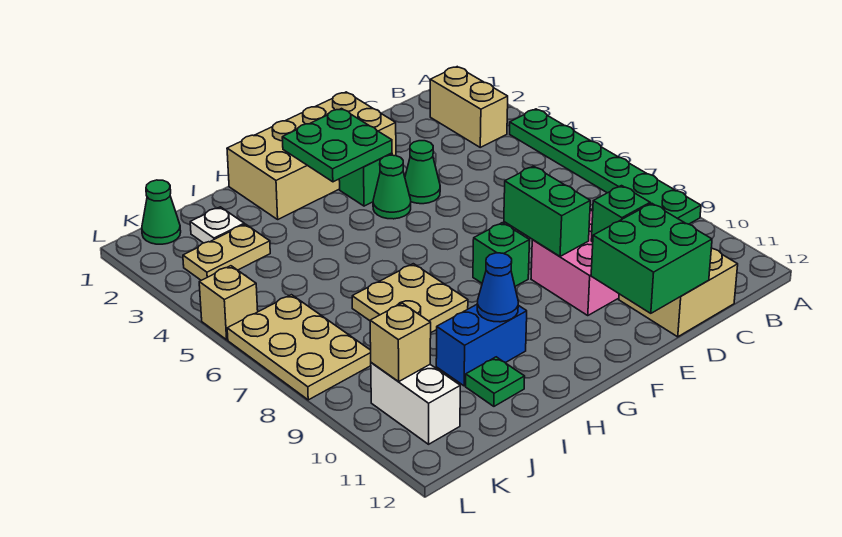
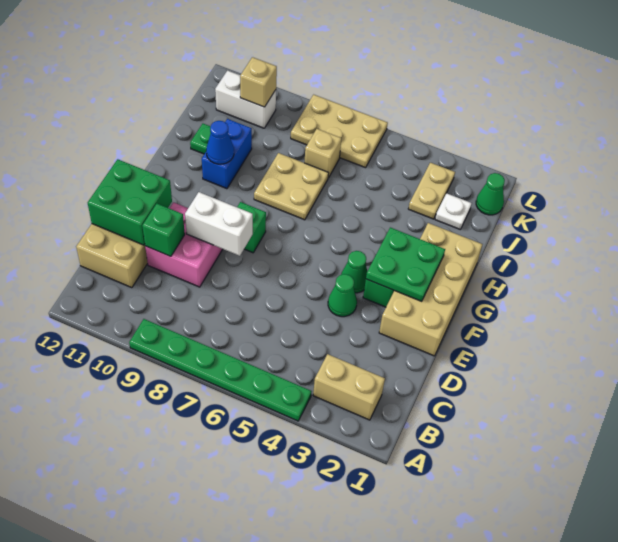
green 1x2 brick [504,166,590,256] -> white 1x2 brick [185,192,253,256]
tan 1x1 brick [199,266,258,340] -> tan 1x1 brick moved to [304,129,341,178]

